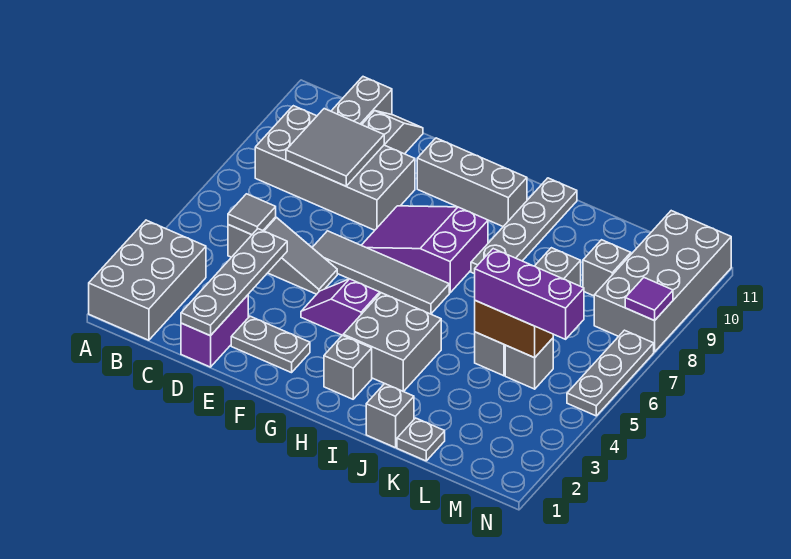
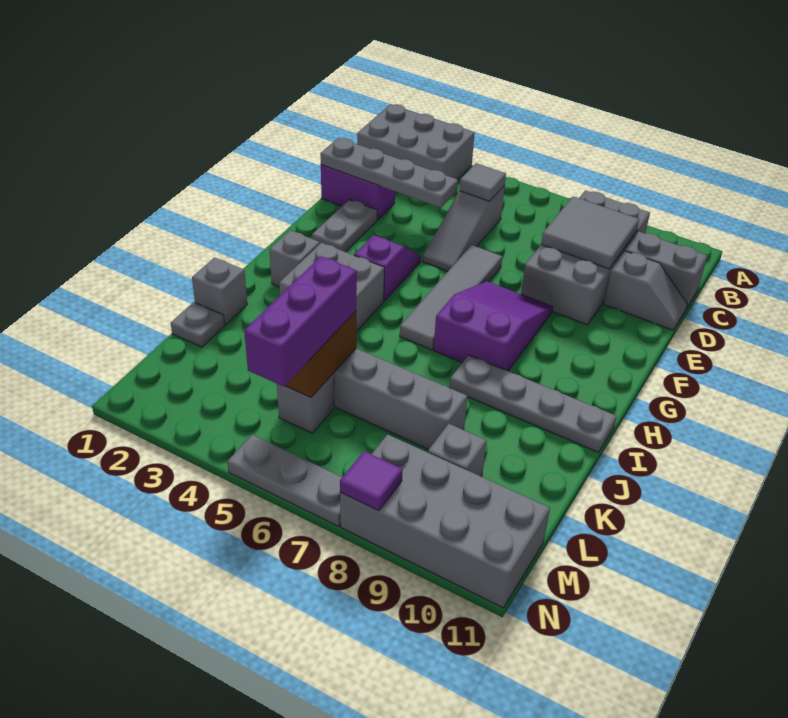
grey 1x3 brick [417,138,527,227] -> none

